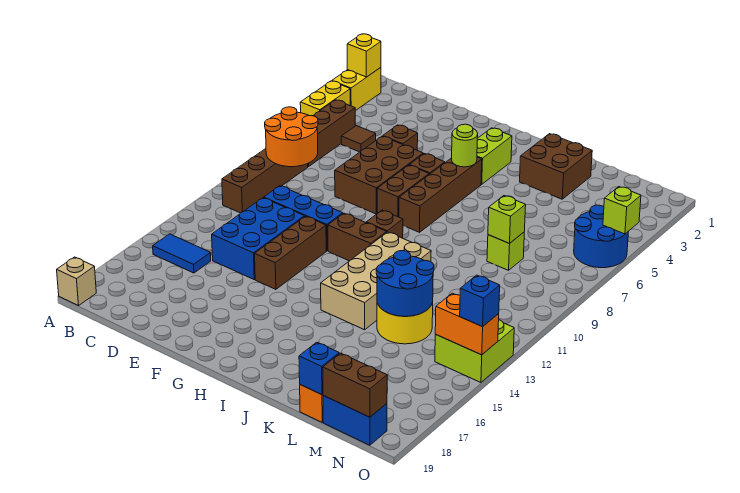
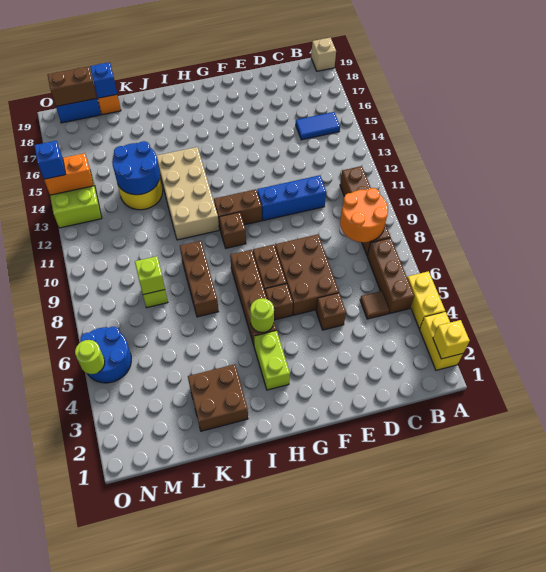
blue 2x3 brick [212,198,304,279] -> none
brown 1x3 brick [255,216,326,289] -> brown 1x3 brick moved to [180,241,219,317]
lime 1x1 brick [603,187,641,234] -> lime 1x1 round brick [75,340,105,374]

